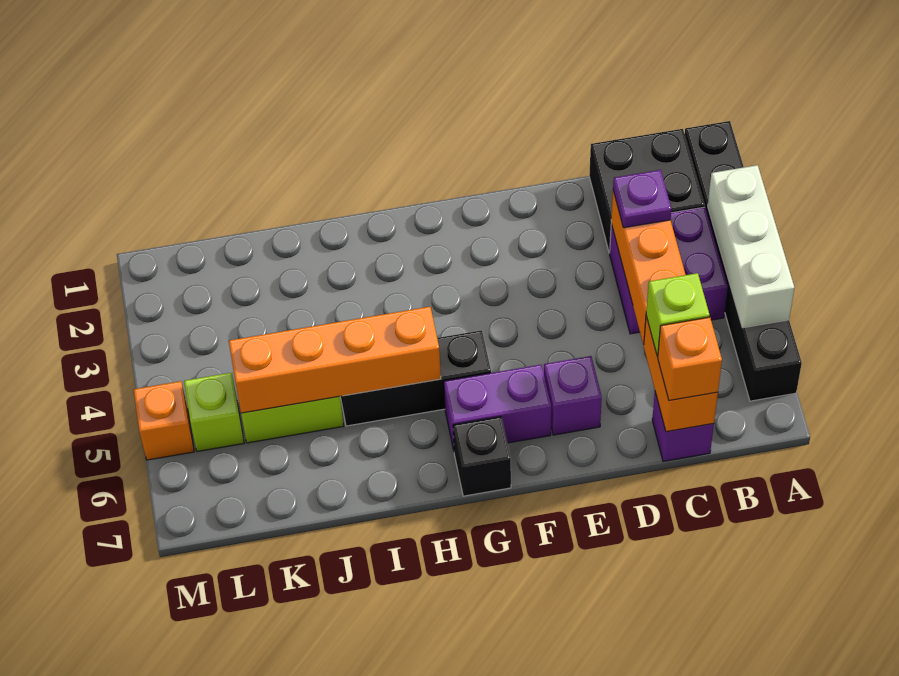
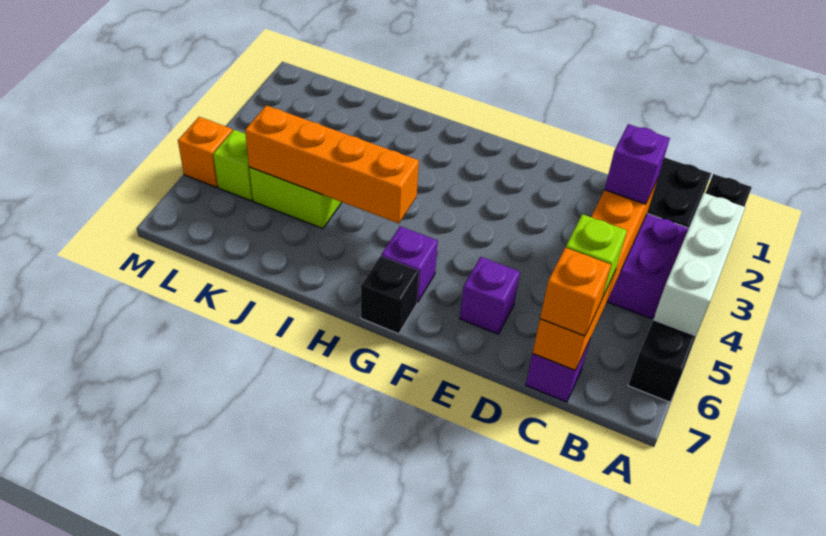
purple 1x1 plate [613,170,672,228] -> purple 1x1 brick [605,124,670,204]
purple 1x2 brick [444,365,551,450] -> purple 1x1 brick [381,226,438,302]
black 1x3 brick [340,330,491,426] -> none

